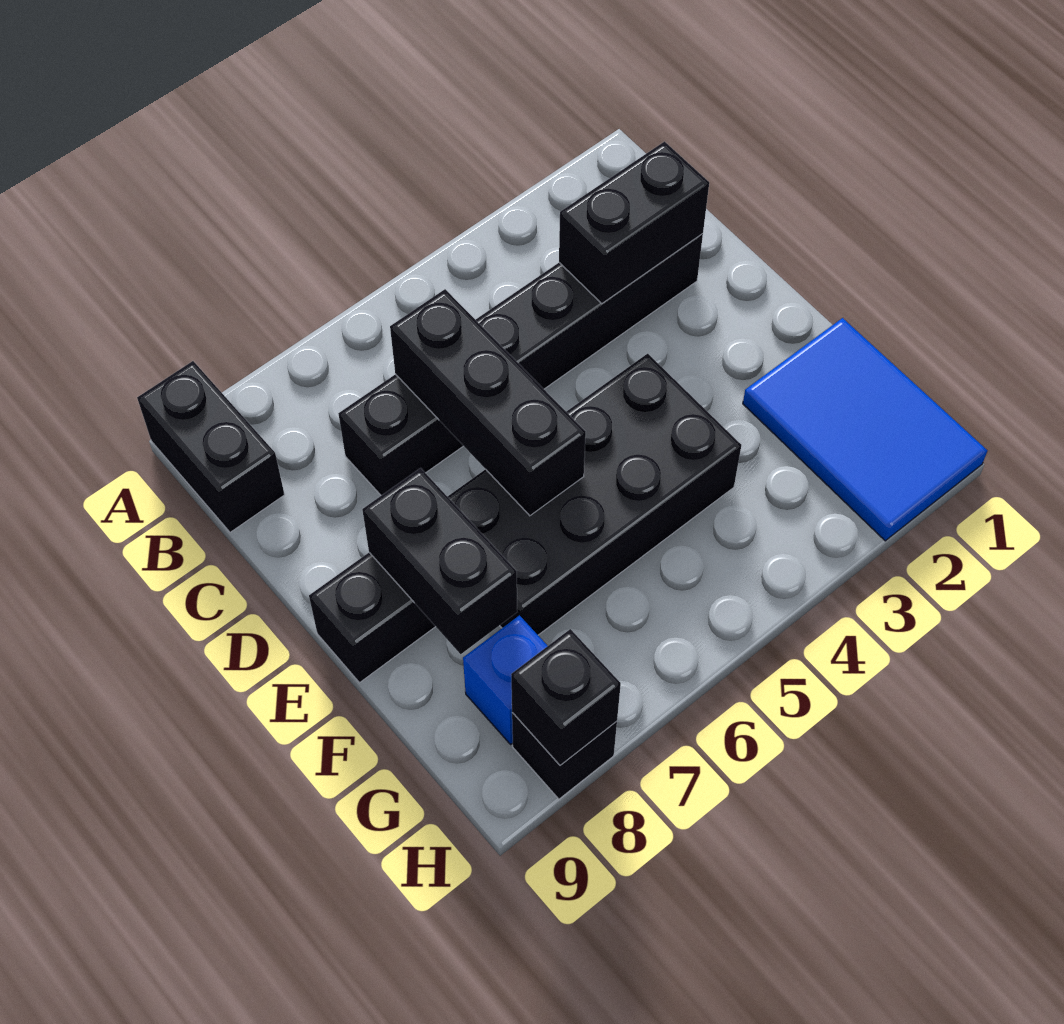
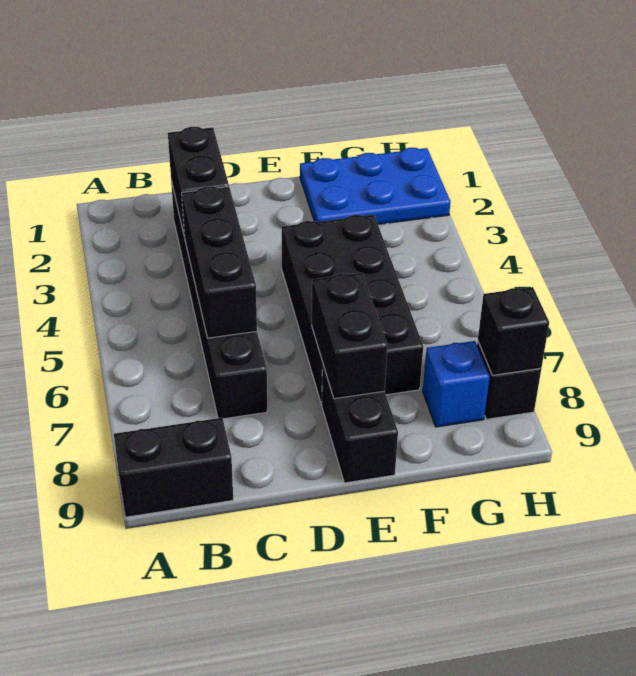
black 1x3 brick [390,289,586,516] -> black 1x3 brick turned to [182,187,257,338]
black 1x2 brick [362,468,517,654] -> black 1x2 brick turned to [312,273,388,399]
blue 2x3 tile [743,318,988,541] -> blue 2x3 plate [300,148,450,224]

